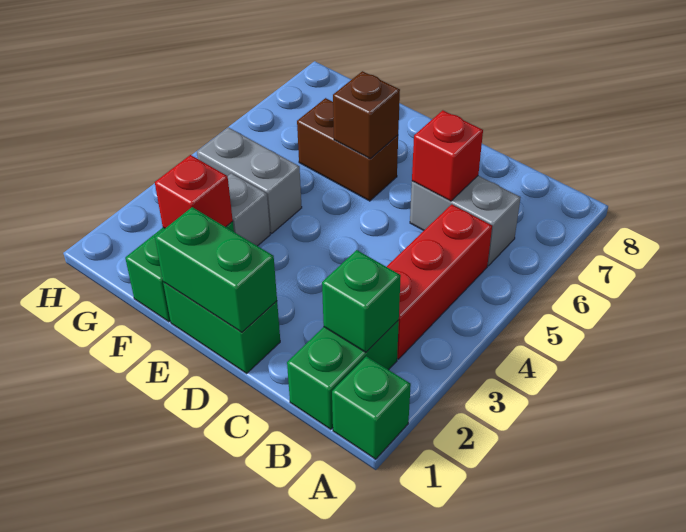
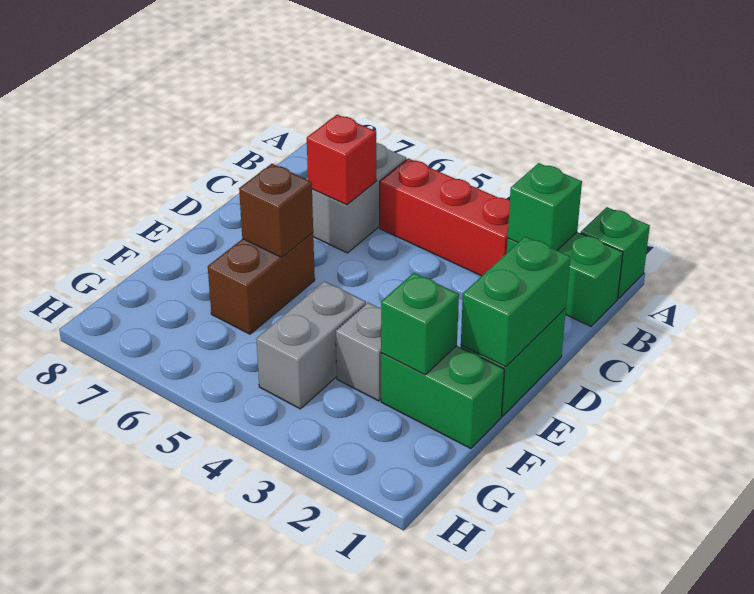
red 1x1 brick [155,155,233,228] -> green 1x1 brick [381,273,459,375]

